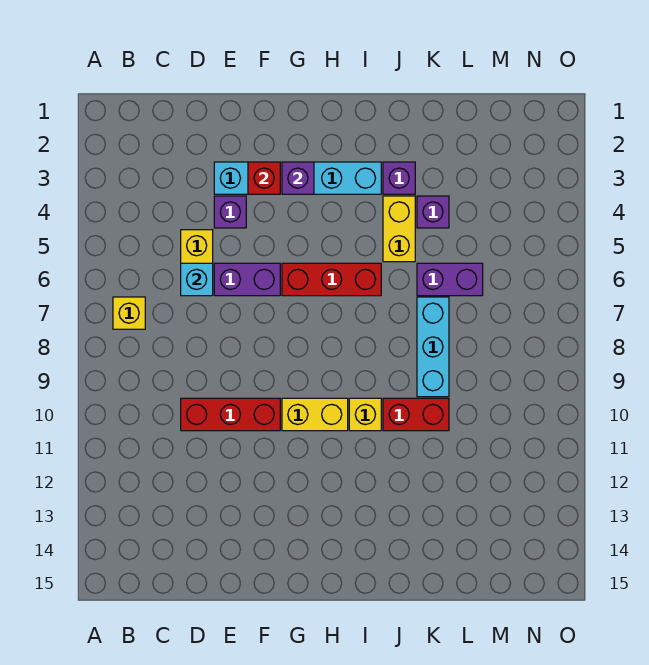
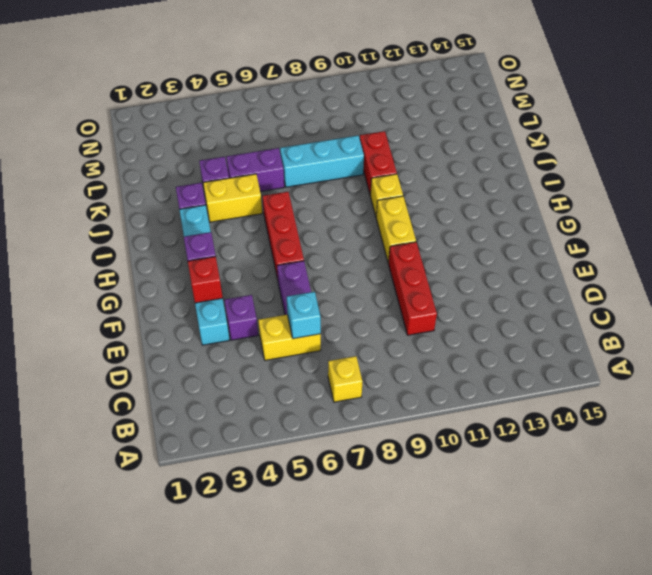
purple 1x2 brick [417,263,483,296] -> purple 1x2 brick turned to [226,148,284,191]

